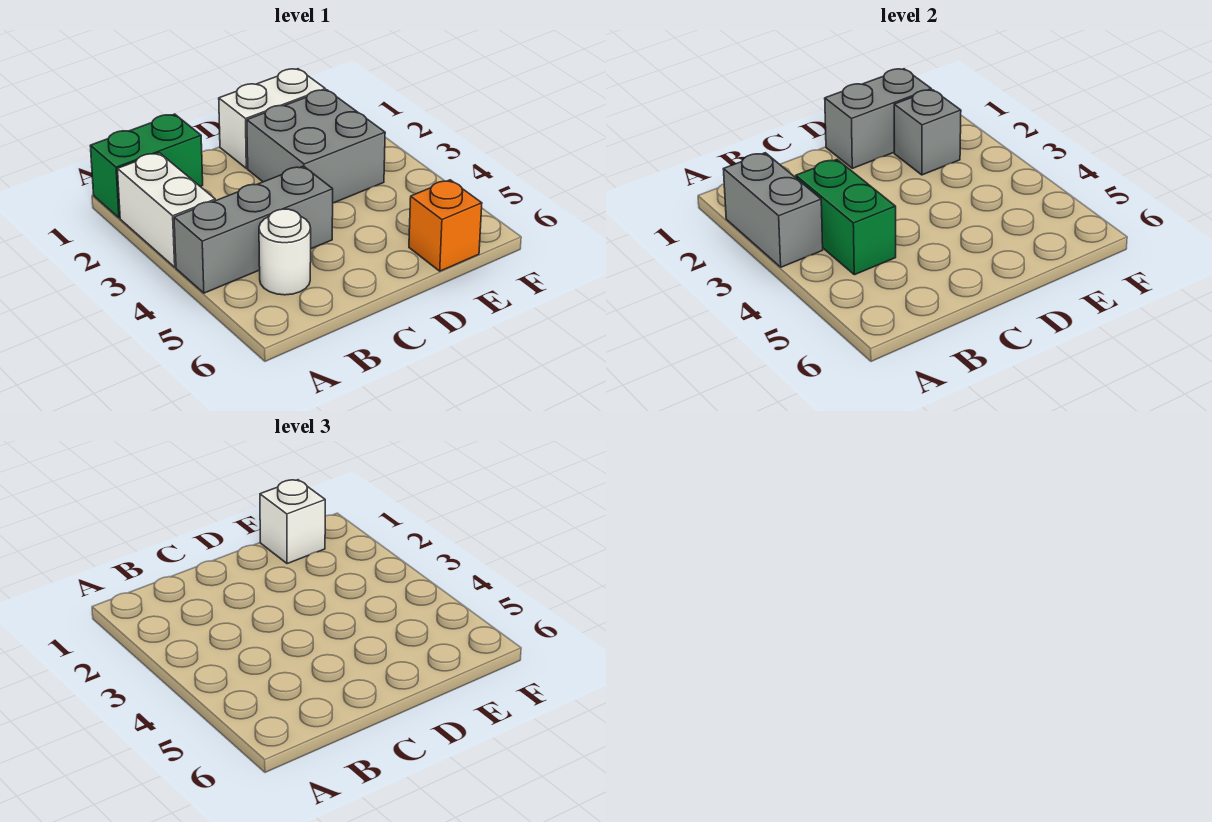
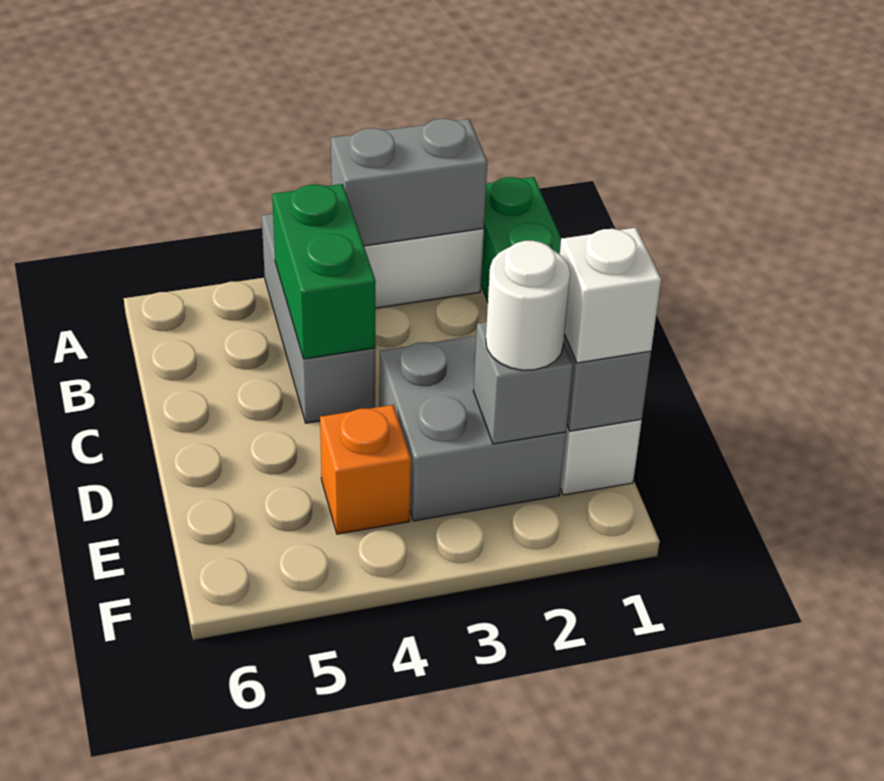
green 1x2 brick [796,160,896,275] -> green 1x2 brick turned to [272,184,376,359]
white 1x1 round brick [259,209,311,295] -> white 1x1 round brick moved to [486,241,570,370]
orange 1x1 brick [409,180,482,271] -> orange 1x1 brick moved to [320,405,411,534]

